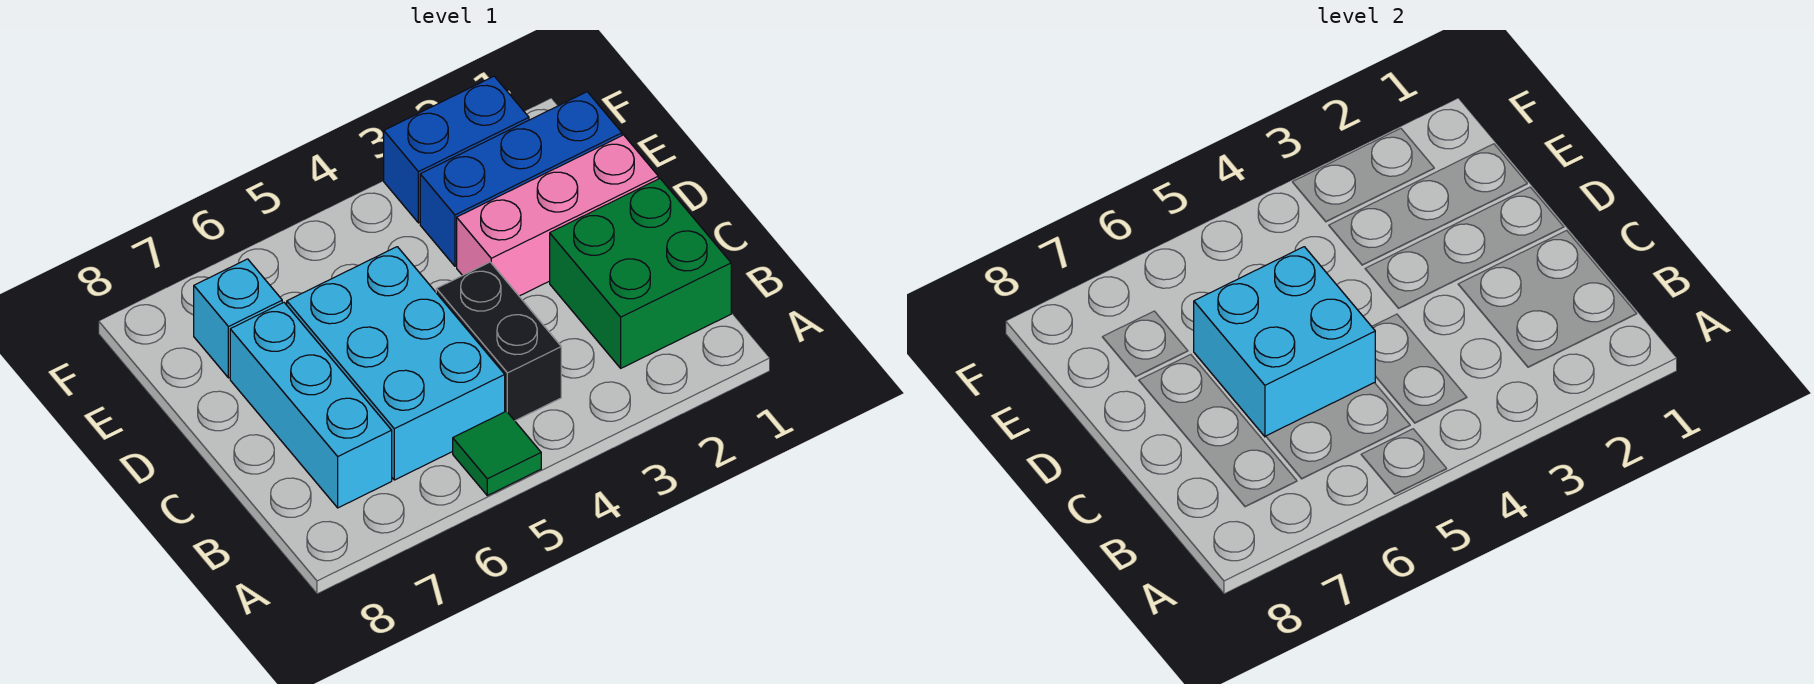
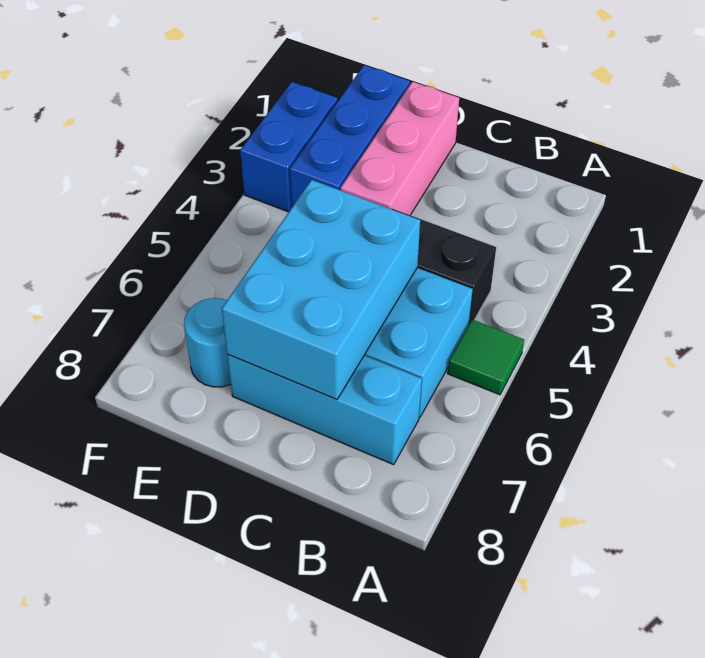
green 2x2 brick [550,179,731,368] -> none
cyan 2x2 brick [1194,247,1375,437] -> cyan 2x3 brick [222,180,420,400]
cyan 1x1 brick [194,259,282,378] -> cyan 1x1 round brick [184,298,231,387]

